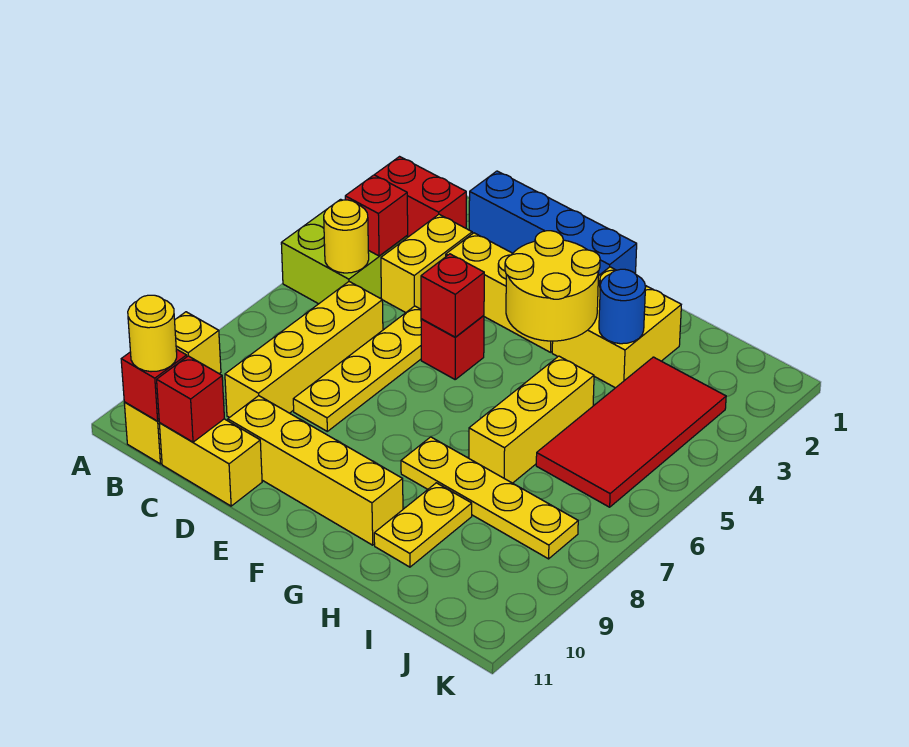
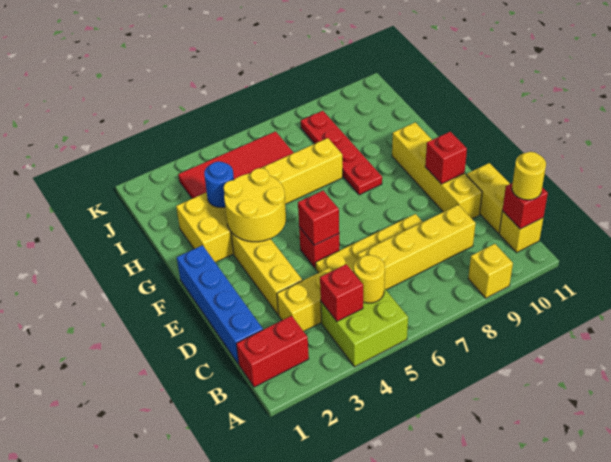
red 1x2 brick [375,157,466,237] -> red 1x2 brick turned to [236,316,309,387]
red 1x1 brick [157,356,224,442] -> red 1x1 brick moved to [425,132,467,184]
yellow 1x4 plate [401,437,578,559] -> red 1x4 plate [301,111,382,195]
yellow 1x2 plate [374,483,472,567] -> none

